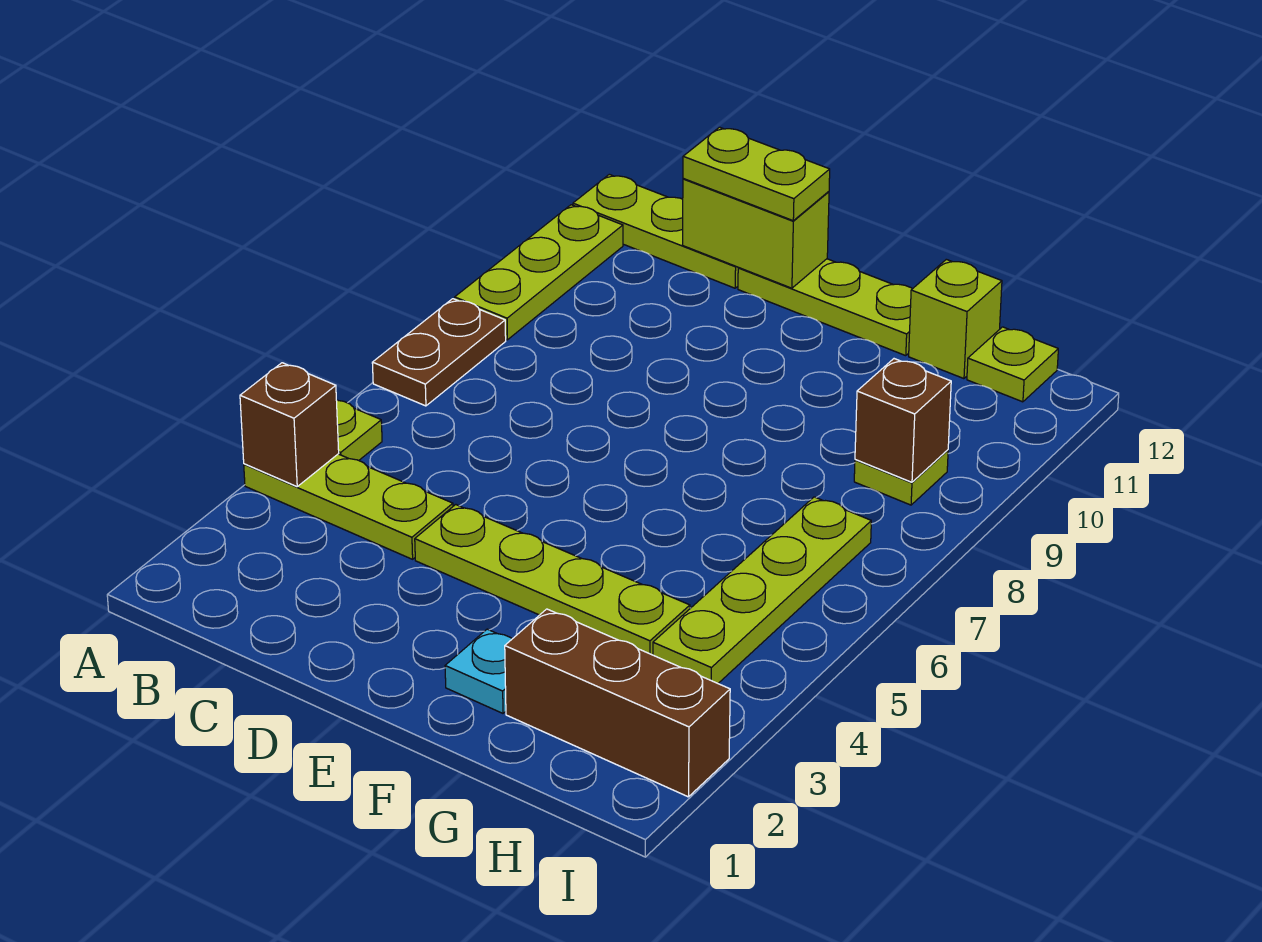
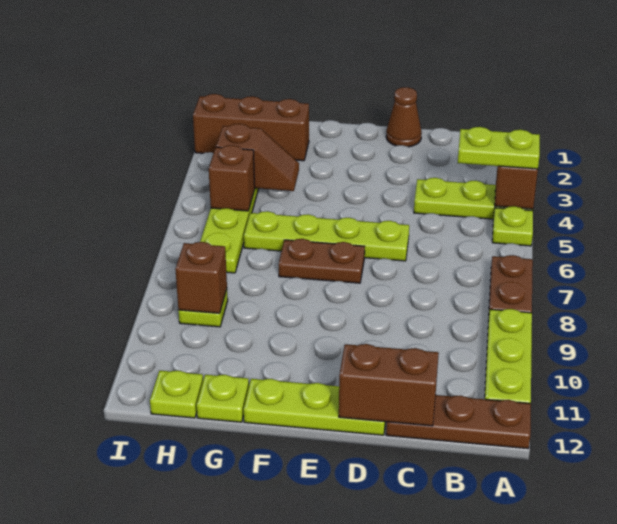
lime 1x3 plate [573,174,738,288] -> brown 1x3 plate [386,395,531,449]
lime 1x2 brick [683,179,829,288] -> brown 1x2 brick [339,344,439,426]
lime 1x2 plate [683,127,830,221] -> lime 1x2 plate moved to [458,127,540,169]
none -> brown 1x1 cone [386,87,422,147]
lime 1x4 plate [415,505,690,655] -> lime 1x4 plate moved to [244,211,409,261]
none -> brown 1x2 plate [279,239,365,283]
cyan 1x1 plate [445,629,512,713] -> none
none -> brown 1x2 slope [216,124,299,191]
lime 1x1 brick [909,259,1002,379] -> lime 1x1 plate [197,375,249,422]
none -> brown 1x1 brick [209,145,255,211]

